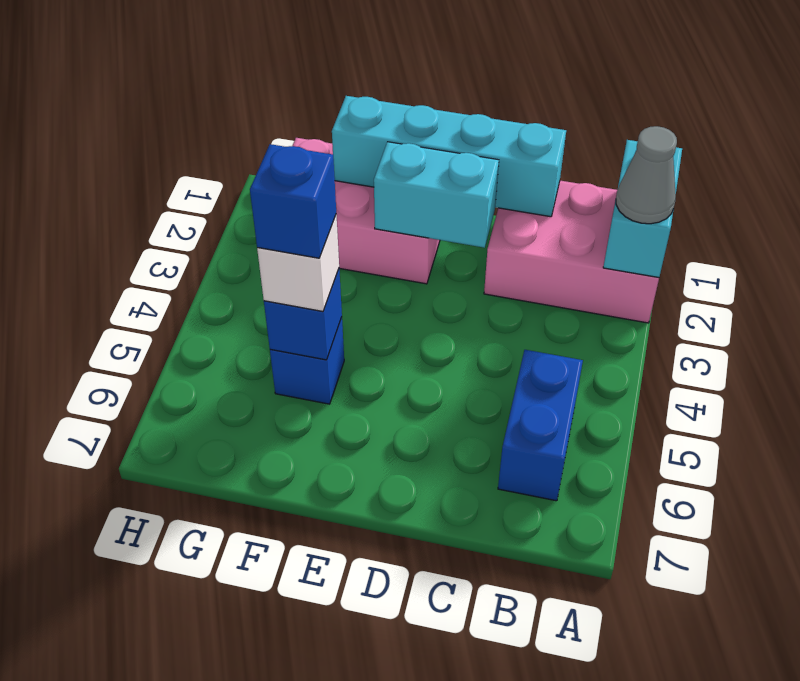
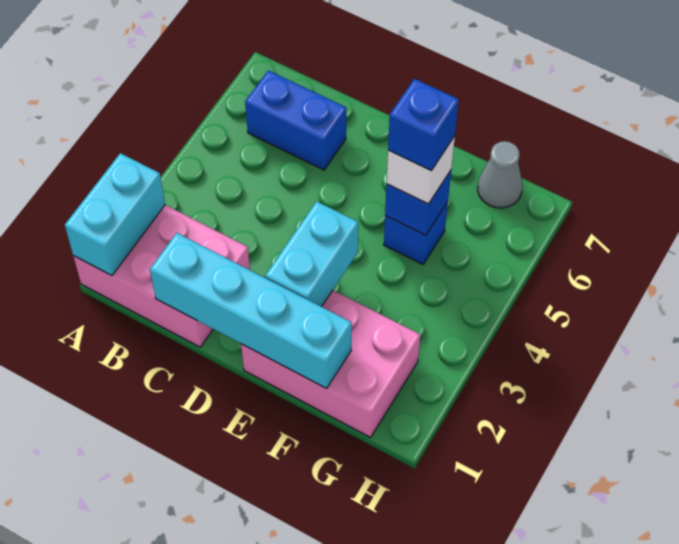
grey 1x1 cone [616,126,677,224] -> grey 1x1 cone moved to [478,141,522,208]
blue 1x2 brick [498,350,583,501] -> blue 1x2 brick turned to [245,70,346,170]
cyan 1x2 brick [374,142,499,248] -> cyan 1x2 brick turned to [265,201,358,307]

